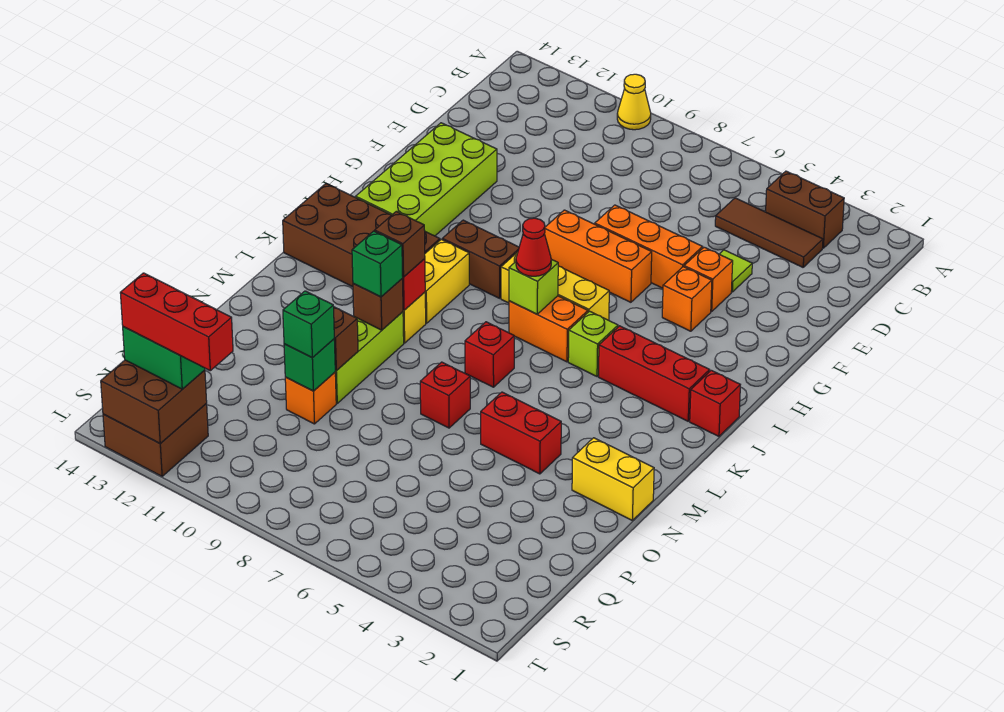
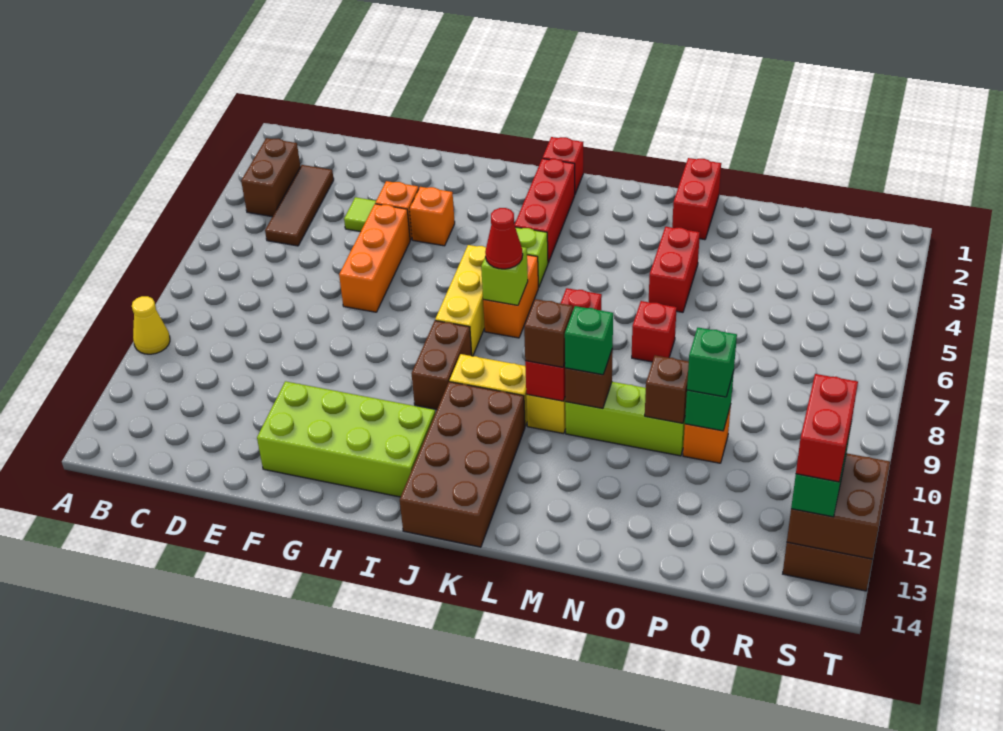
orange 1x3 brick [544,210,652,302] -> none
yellow 1x2 brick [572,438,654,520] -> red 1x2 brick [672,158,721,240]
red 1x3 brick [120,273,233,371] -> red 1x2 brick [796,374,858,482]

